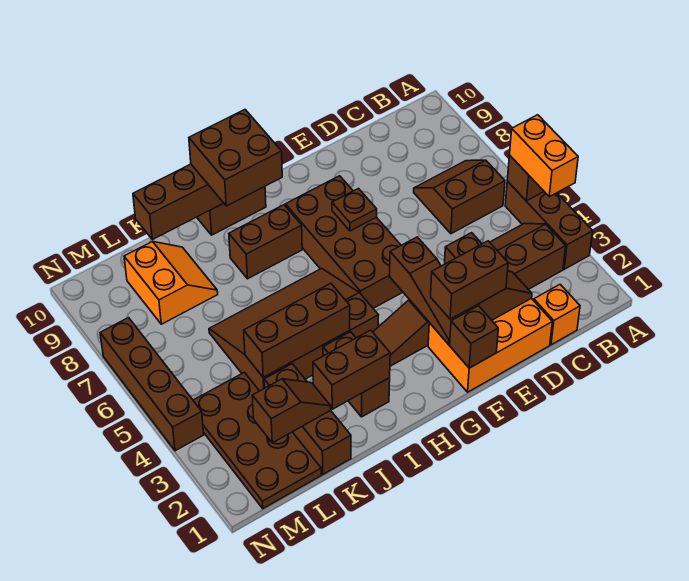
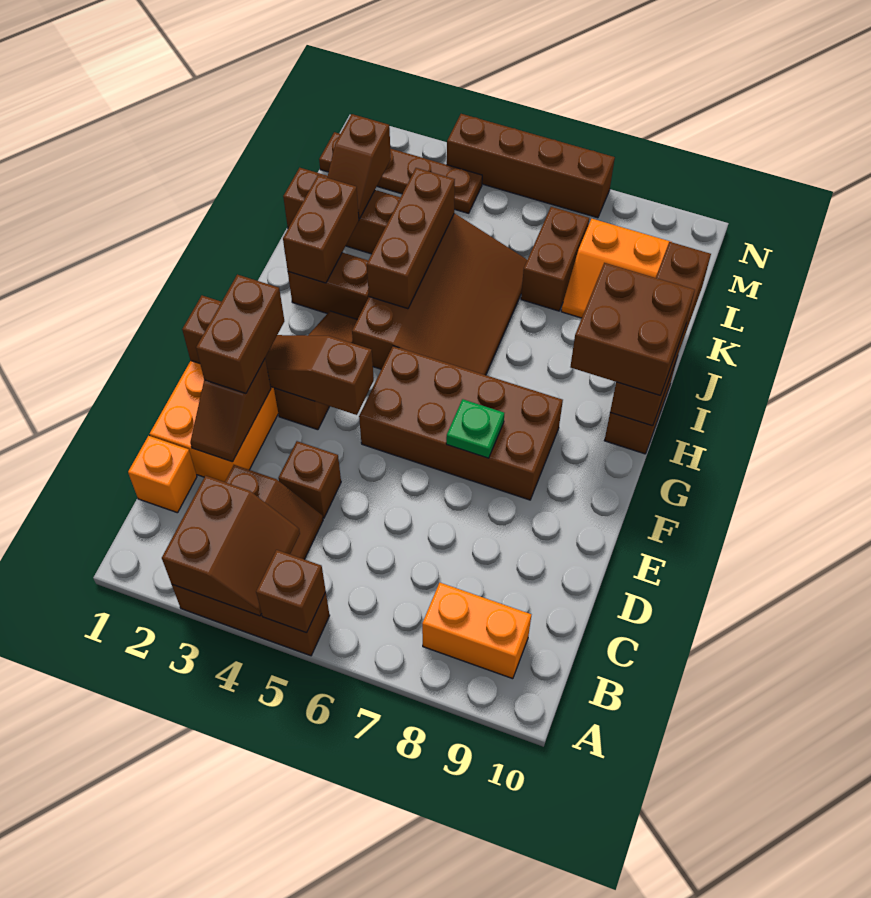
orange 1x2 brick [510,115,578,197] -> orange 1x2 brick moved to [422,583,531,679]
brown 2x2 slope [414,160,505,234] -> brown 2x2 slope moved to [162,476,300,616]
brown 1x1 plate [332,189,377,231] -> green 1x1 plate [446,399,504,458]
brown 1x2 brick [229,205,302,279] -> brown 1x2 brick moved to [521,207,589,311]
brown 2x4 plate [193,372,321,508] -> brown 1x4 plate [319,132,482,213]

